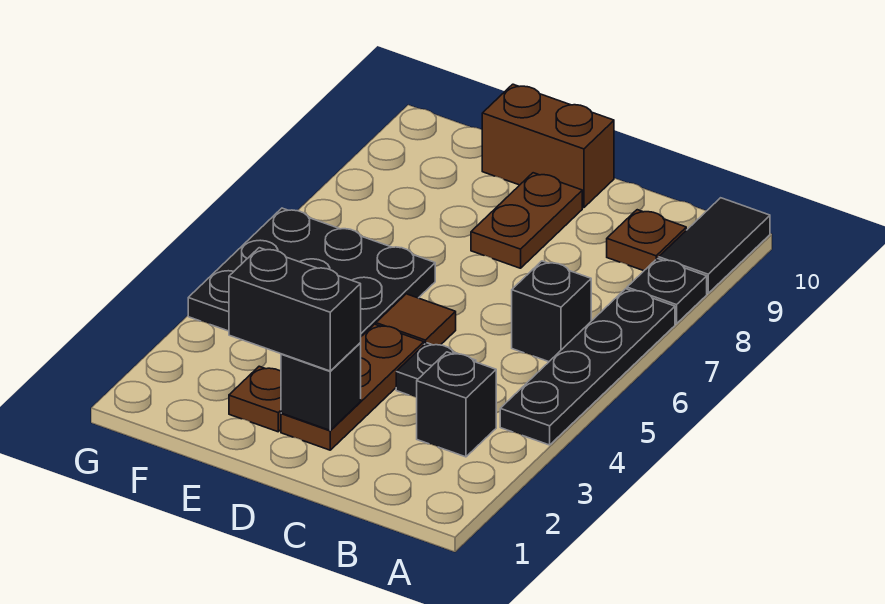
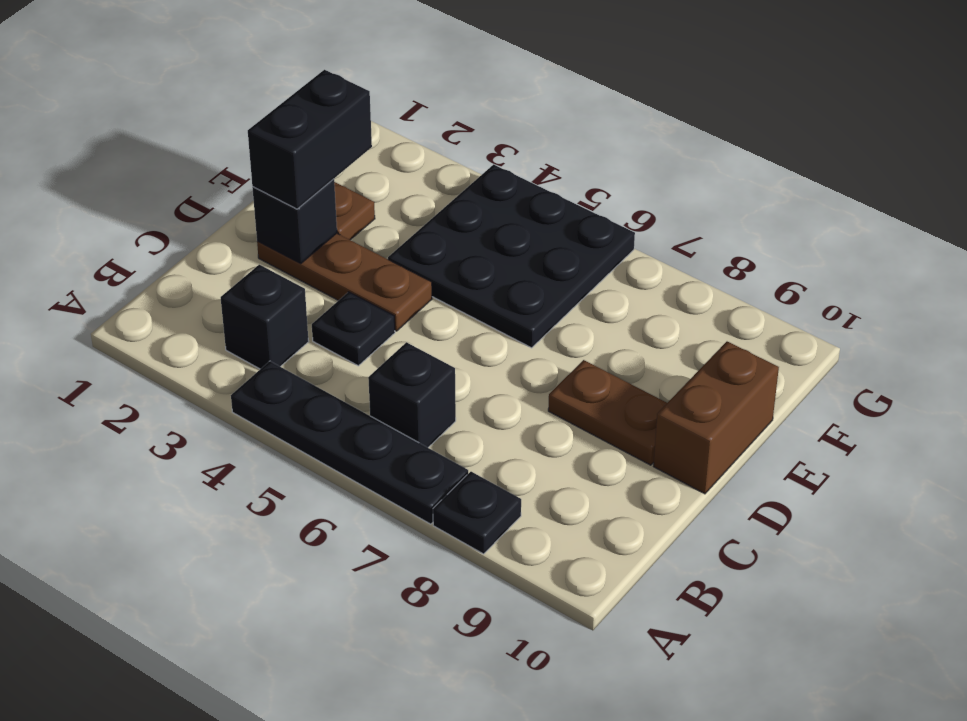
black 1x2 tile [659,198,770,293] -> none
brown 1x1 plate [607,210,686,271] -> none
brown 1x1 tile [376,294,456,345] -> none

